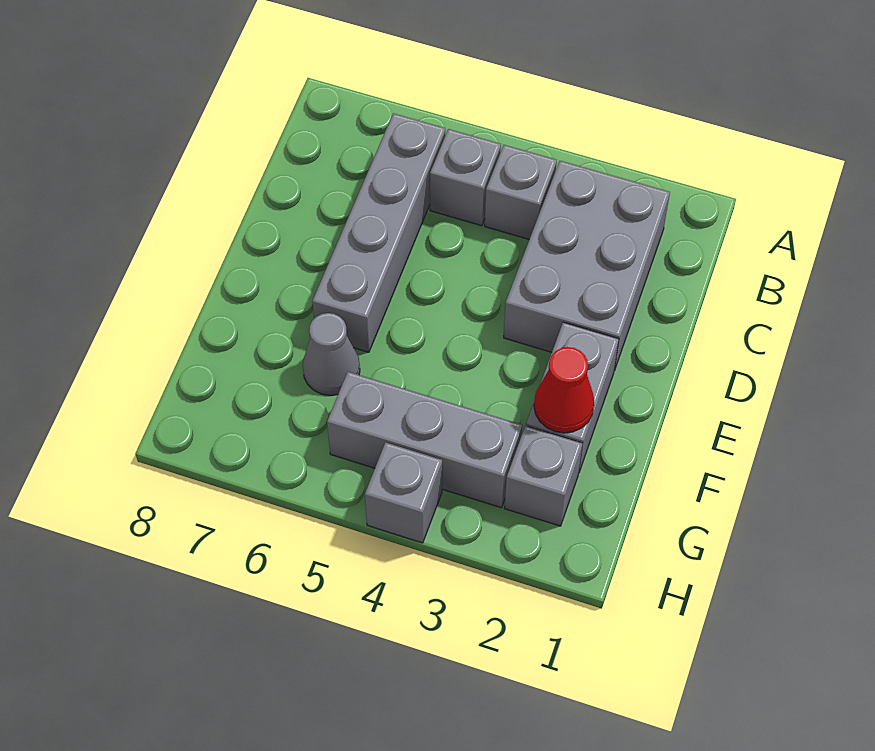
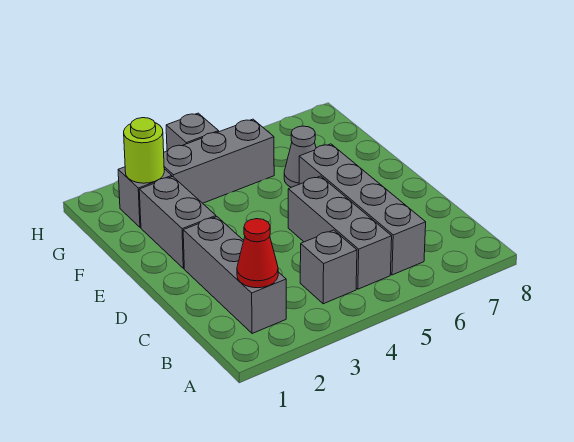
grey 2x3 brick [504,161,670,371] -> grey 1x3 brick [183,217,286,334]
grey 1x1 brick [430,129,501,226] -> grey 1x3 brick [288,176,392,289]
red 1x1 cone [534,347,594,433] -> red 1x1 cone moved to [237,219,278,288]
none -> lime 1x1 round brick [124,118,164,183]

